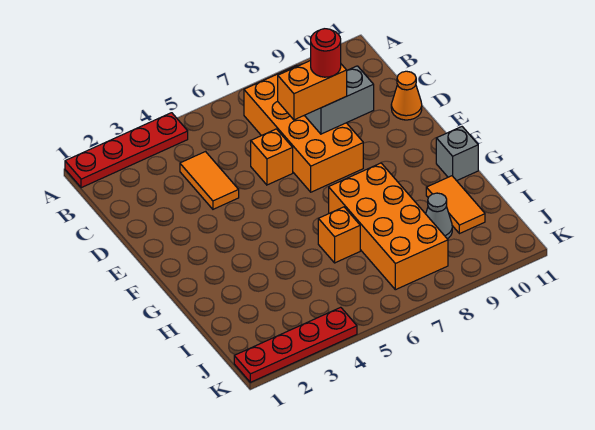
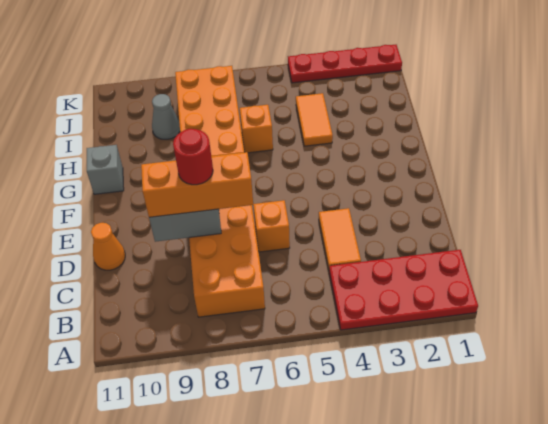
red 1x4 plate [65,113,188,188] -> red 2x4 plate [329,250,478,330]
orange 1x2 brick [278,61,347,120] -> orange 1x3 brick [141,152,253,217]
orange 1x2 tile [426,176,485,234] -> orange 1x2 tile moved to [296,93,333,146]

